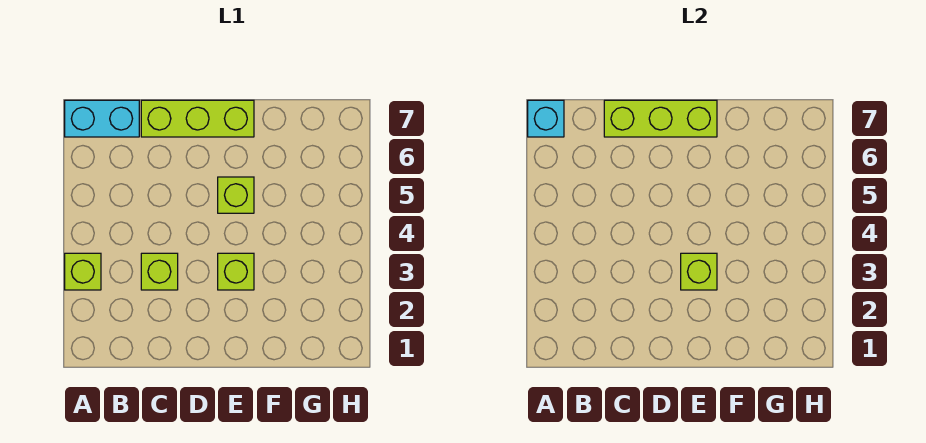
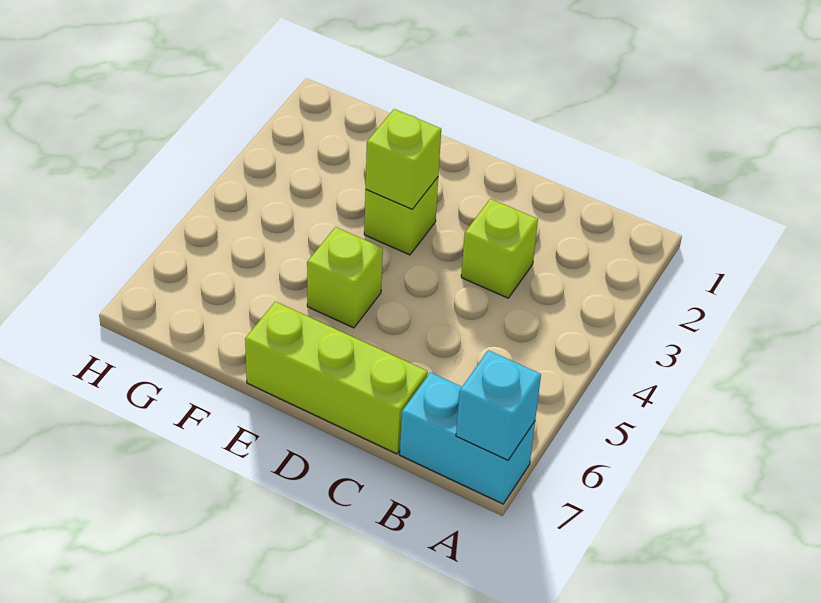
lime 1x1 brick [65,253,101,290] -> none
lime 1x3 brick [604,100,717,137] -> none

